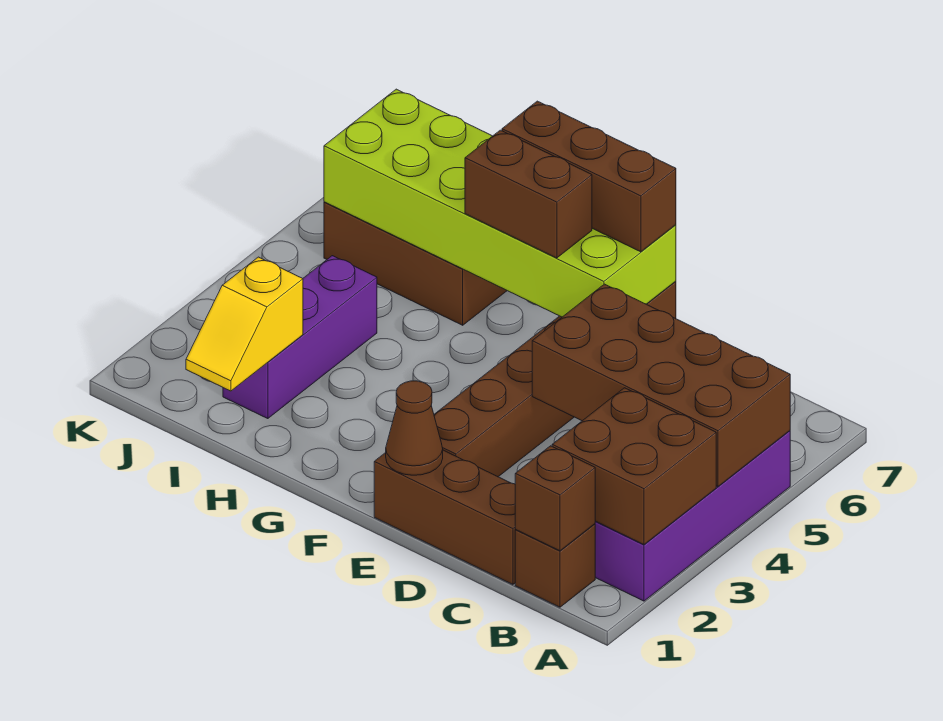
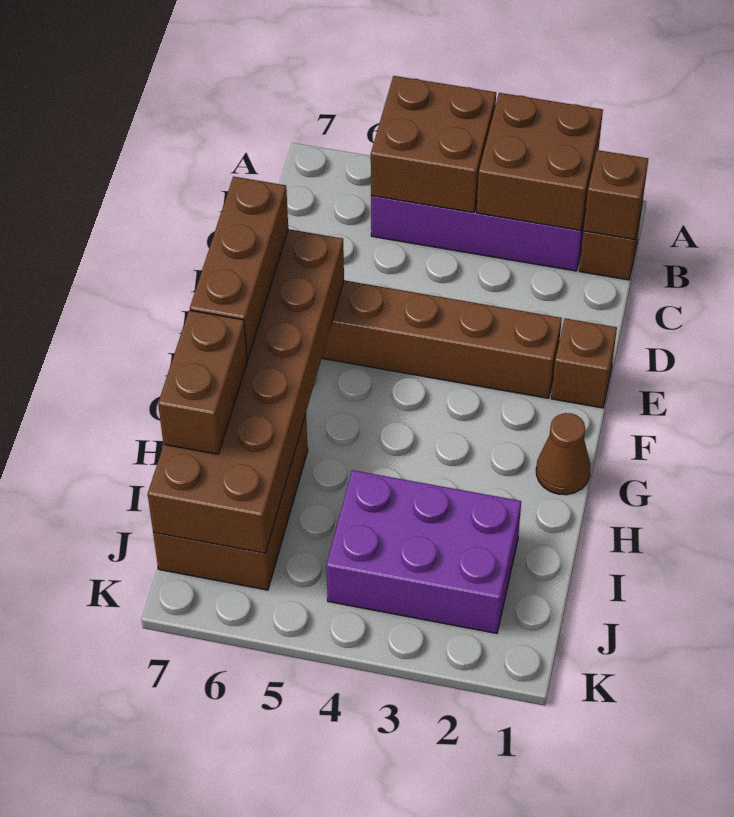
brown 2x4 brick [532,284,790,487] -> brown 2x2 brick [371,76,496,213]
brown 1x3 brick [374,450,516,584] -> brown 1x1 brick [551,318,617,408]
brown 1x1 cone [386,381,443,475] -> brown 1x1 cone moved to [536,413,590,495]
lime 2x6 brick [324,89,676,317] -> brown 2x6 brick [148,229,344,553]
brown 1x2 brick [465,130,592,258] -> brown 1x2 brick moved to [158,310,247,454]
yellow 1x2 slope [186,257,303,391] -> none
purple 1x3 brick [223,256,377,419] -> purple 2x3 brick [326,470,521,633]

